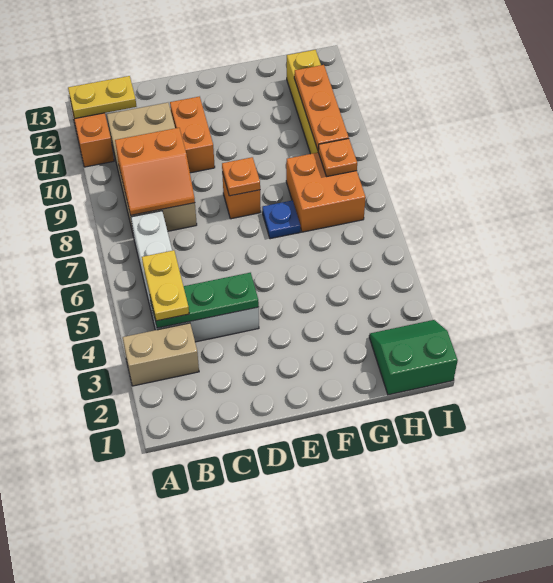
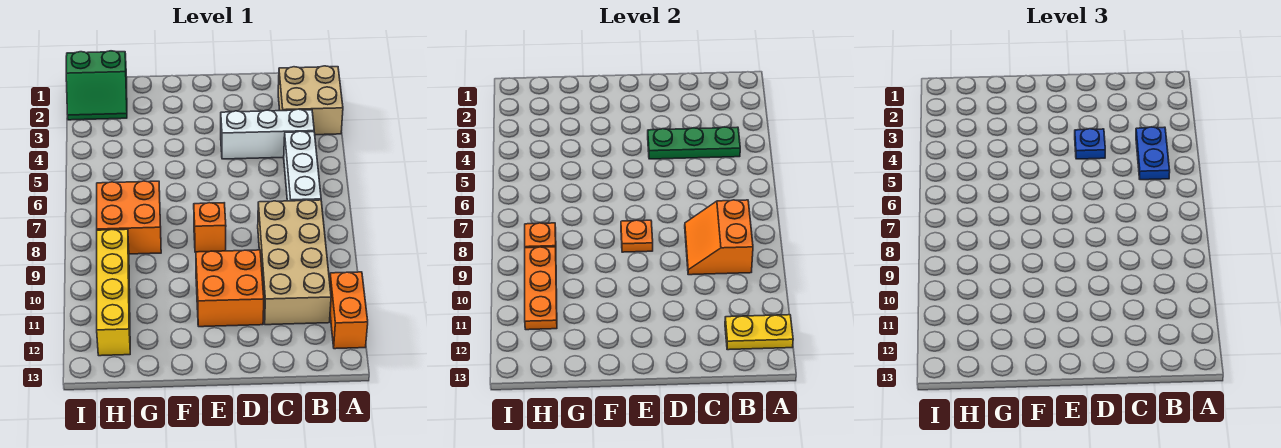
tan 1x2 brick [123,323,199,386] -> tan 2x2 brick [278,66,343,135]
yellow 1x2 plate [142,250,189,321] -> blue 1x2 plate [1136,127,1170,180]
orange 2x2 slope [115,128,195,215] -> orange 2x2 slope turned to [685,200,753,275]
orange 1x2 brick [170,96,215,173] -> orange 2x2 brick [196,250,264,327]
blue 1x1 plate [262,200,300,239] -> blue 1x1 plate moved to [1075,129,1105,159]

